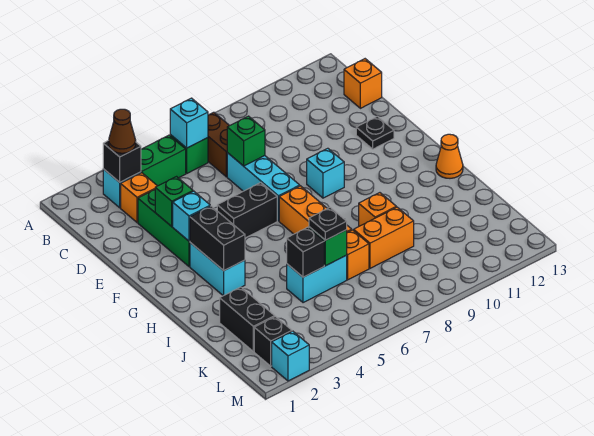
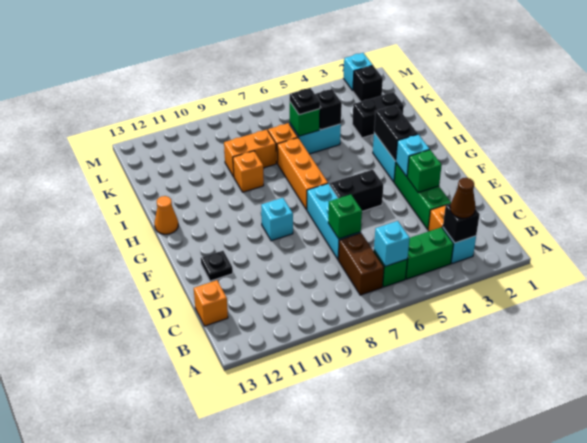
black 1x2 brick [220,287,275,352] -> black 1x2 brick turned to [352,92,404,138]

